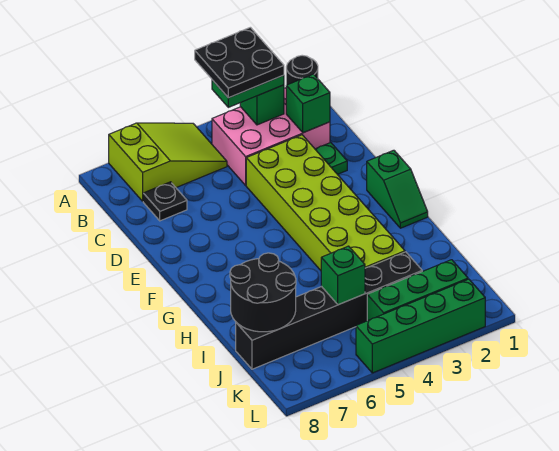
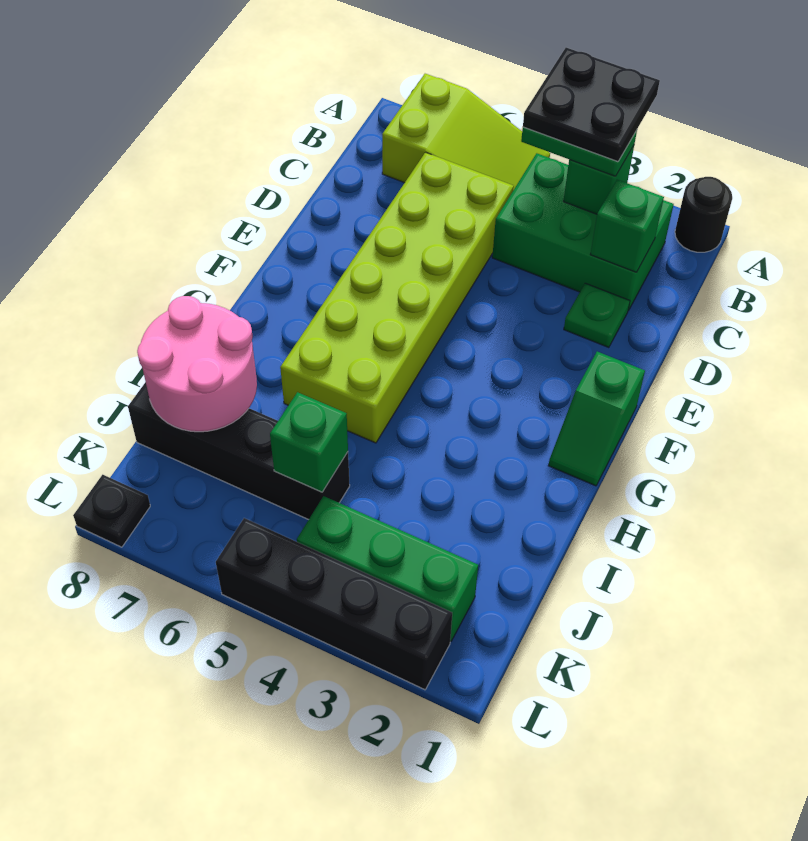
pink 2x3 brick [212,88,330,185] -> green 2x3 brick [492,153,674,311]
black 1x1 plate [143,182,187,221] -> black 1x1 plate moved to [73,475,150,547]
lime 2x6 brick [246,135,405,270] -> lime 2x6 brick moved to [280,152,514,443]
black 2x2 round brick [230,253,296,332] -> pink 2x2 round brick [137,296,257,432]
black 1x6 brick [236,252,422,369] -> black 1x4 brick [128,382,350,520]
green 1x4 brick [356,279,485,373] -> black 1x4 brick [216,518,452,690]

